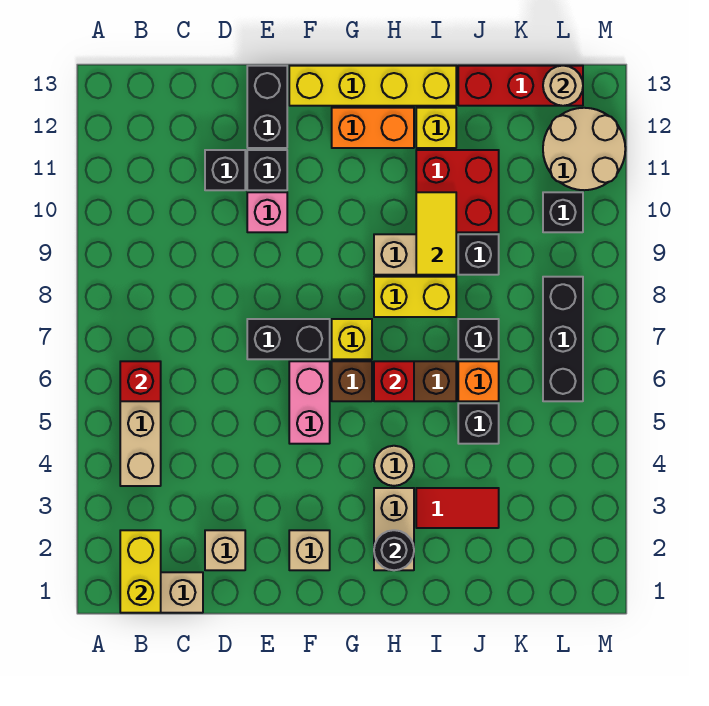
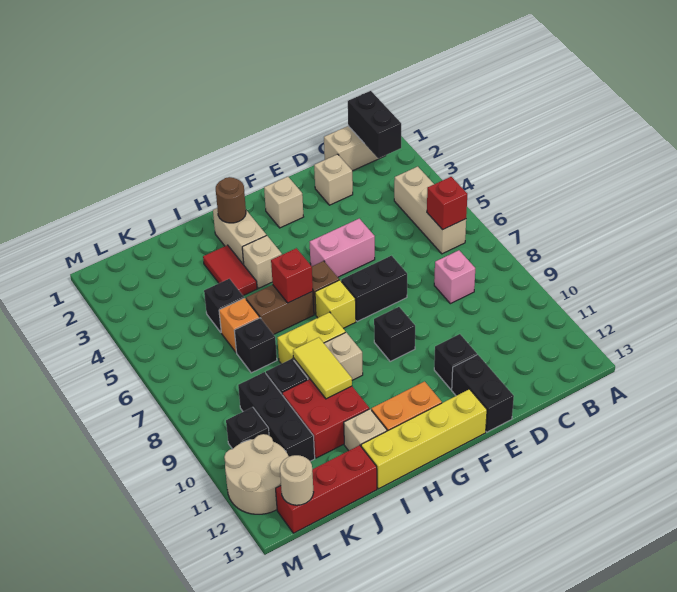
yellow 1x2 brick [120,530,161,613] -> black 1x2 brick [348,91,401,158]
black 1x1 brick [205,150,245,190] -> black 1x1 brick moved to [374,307,415,361]
pink 1x1 brick [247,192,287,232] -> pink 1x1 brick moved to [434,250,475,304]
pink 1x2 brick [289,361,330,444] -> pink 1x2 brick turned to [310,219,375,277]
black 1x1 round brick [374,530,414,570] -> brown 1x1 round brick [216,177,246,223]
tan 1x1 round brick [374,446,414,486] -> tan 1x1 brick [242,235,282,288]
red 1x2 tile [416,488,499,528] -> red 1x2 tile turned to [203,245,257,296]
yellow 1x1 brick [416,108,456,148] -> tan 1x1 brick [344,409,387,451]
black 1x3 brick [543,277,583,401] -> black 1x3 brick moved to [238,372,315,461]

